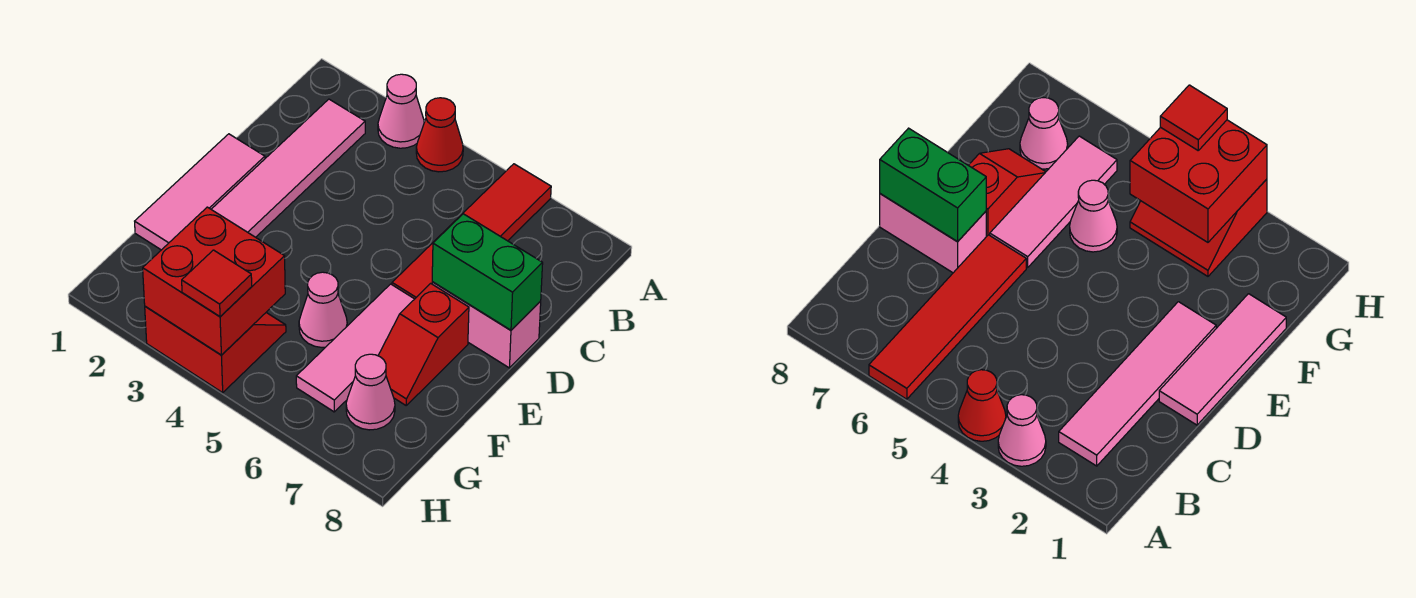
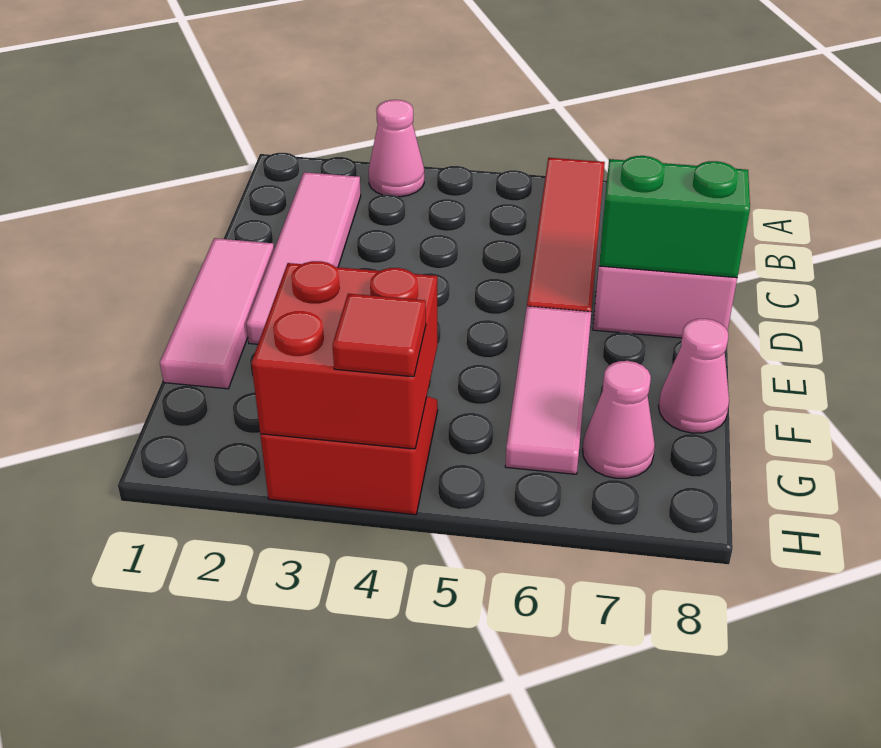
red 1x1 cone [416,98,463,172] -> none
red 1x2 slope [378,283,469,405] -> none
pink 1x1 cone [299,272,347,348] -> pink 1x1 cone moved to [659,319,729,433]

